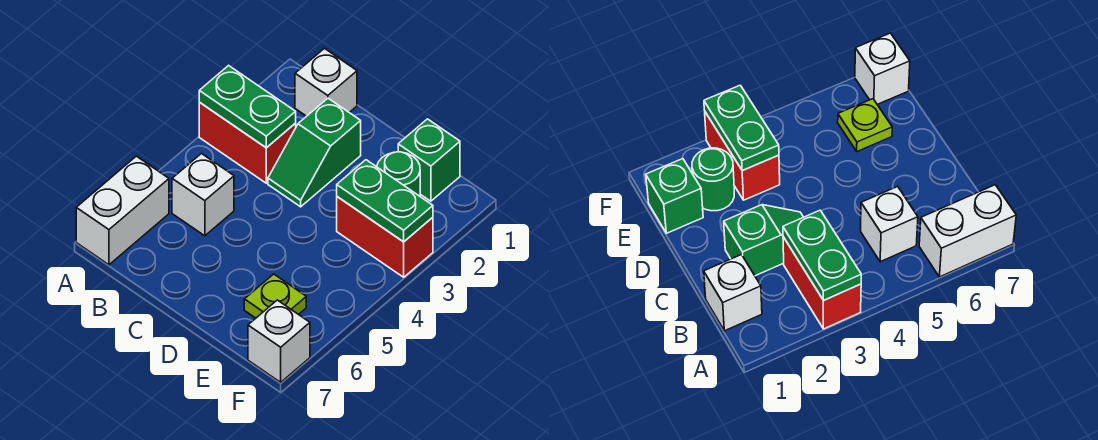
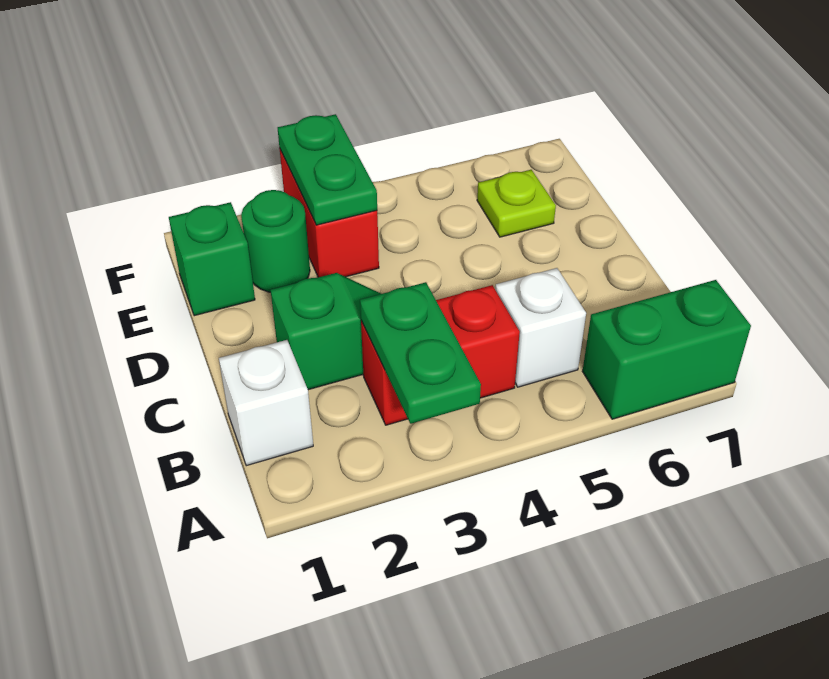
red 1x2 brick [199,102,296,183] -> red 1x2 brick turned to [361,285,520,425]
white 1x2 brick [76,156,169,265] -> green 1x2 brick [582,280,751,419]
white 1x1 brick [248,300,310,382] -> none

